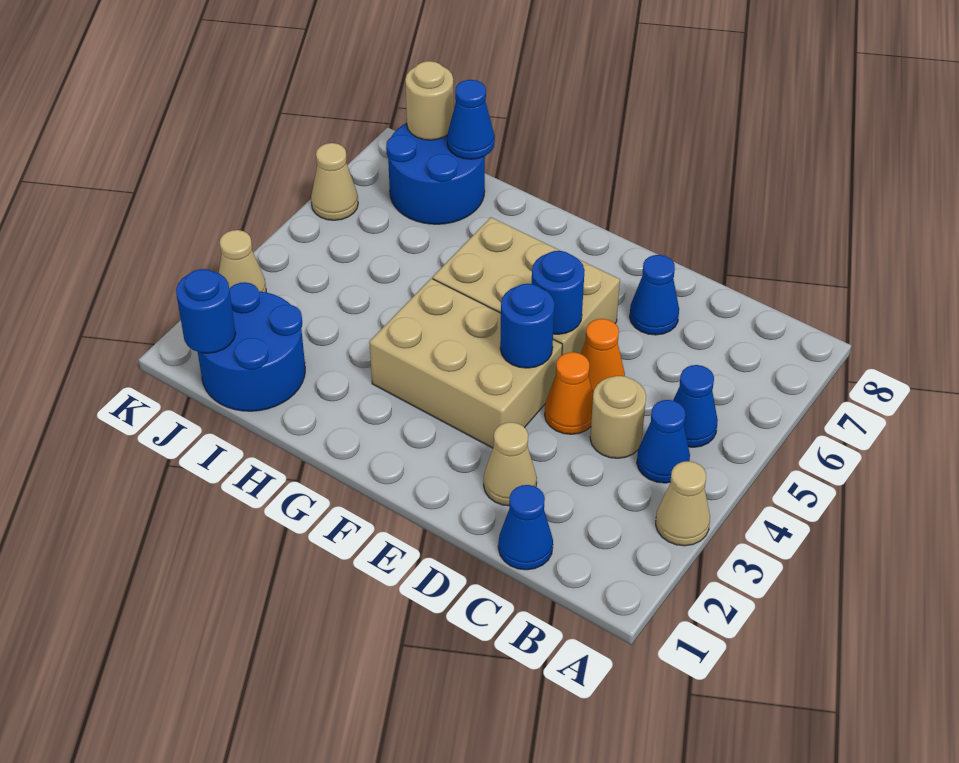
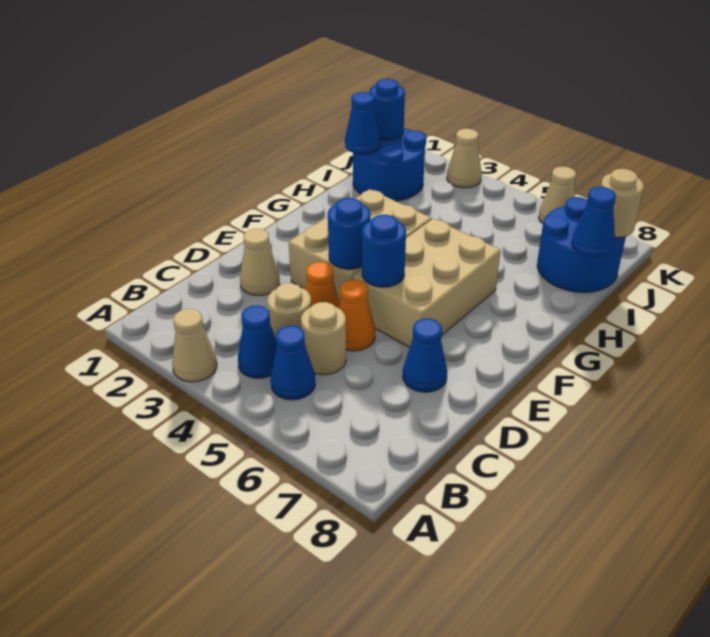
blue 1x1 cone [498,485,553,570] -> blue 1x1 cone moved to [345,92,381,154]
none -> tan 1x1 round brick [301,302,346,375]

